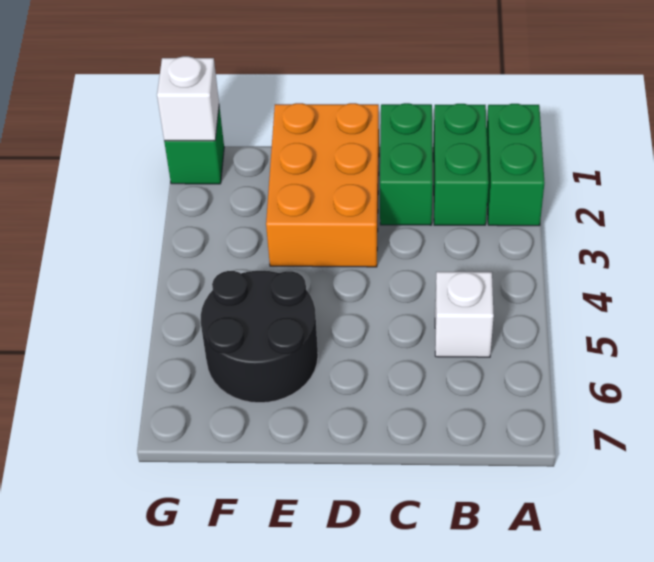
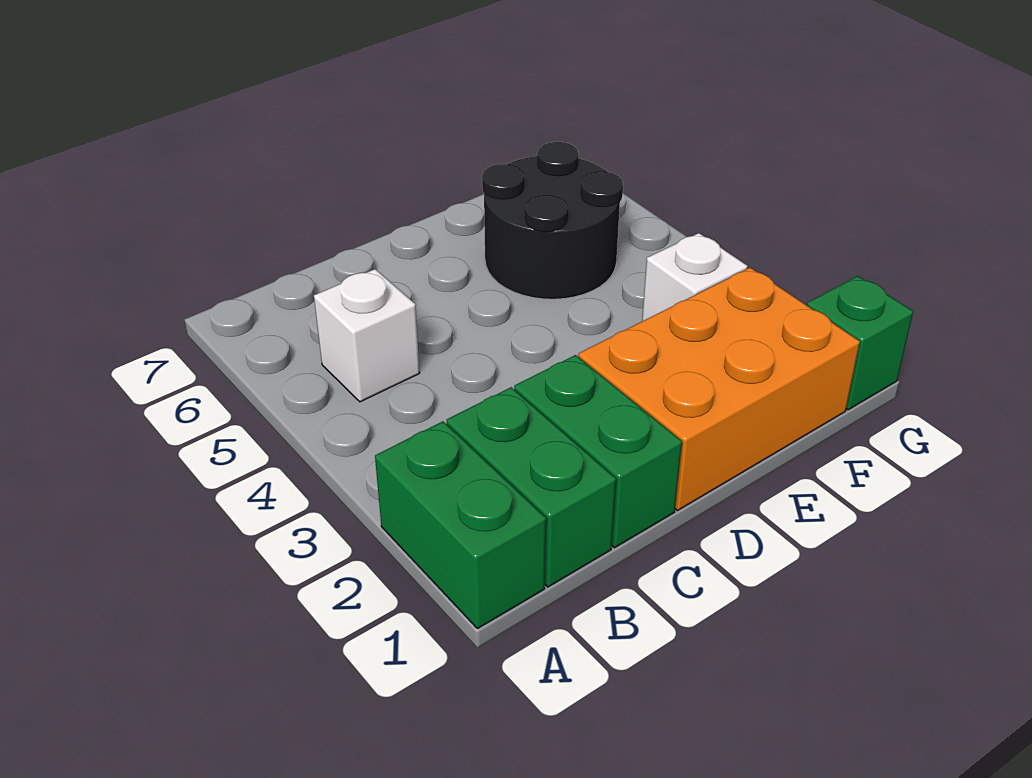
orange 2x3 brick [266,103,379,267] -> orange 2x3 brick turned to [578,268,860,511]
white 1x1 brick [157,56,219,141] -> white 1x1 brick moved to [642,233,748,321]

